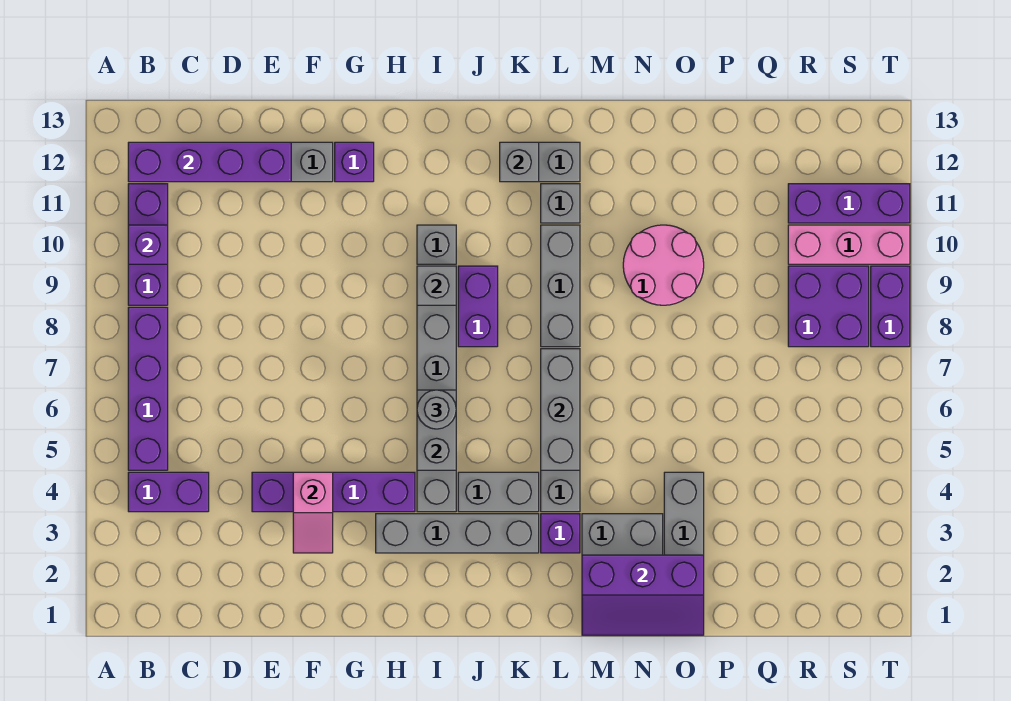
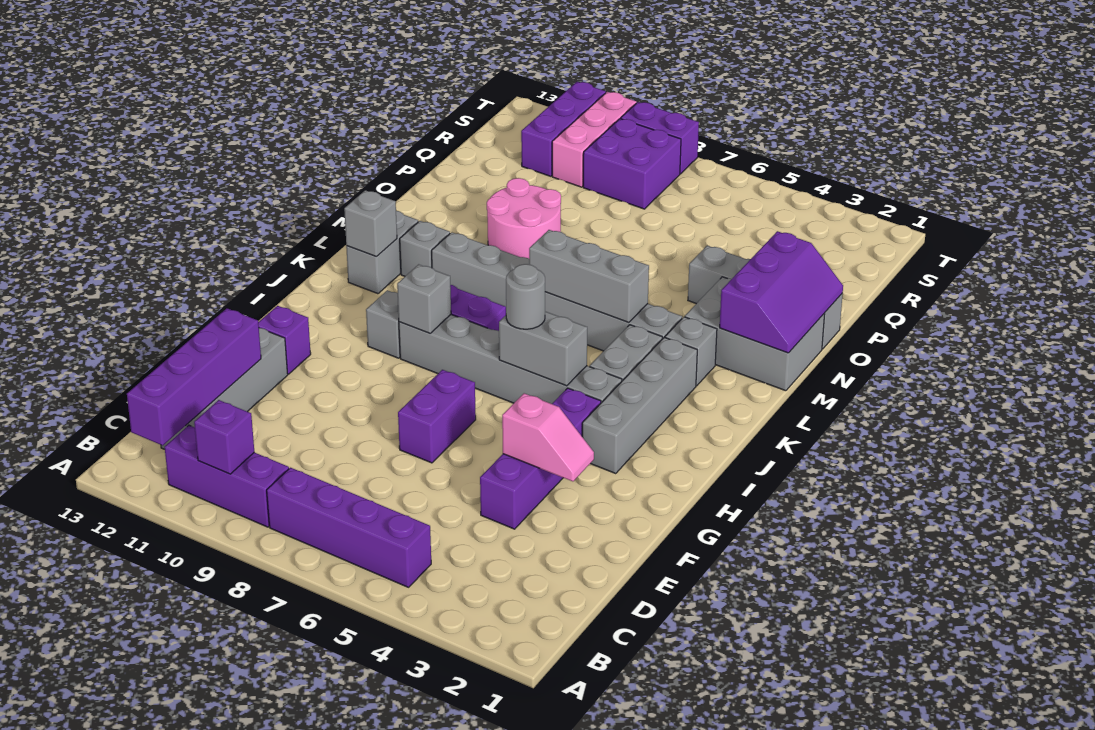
purple 1x2 brick [128,472,209,512] -> purple 1x2 brick moved to [398,370,476,463]
purple 1x1 brick [541,514,580,553] -> grey 1x1 brick [665,317,717,386]

